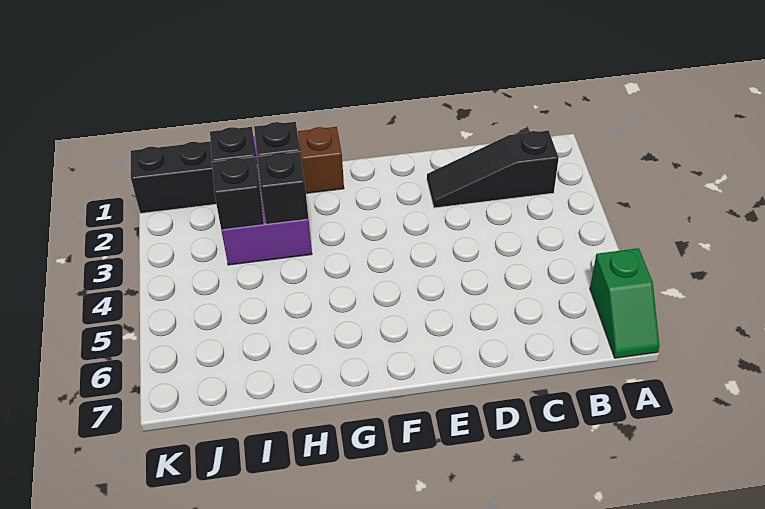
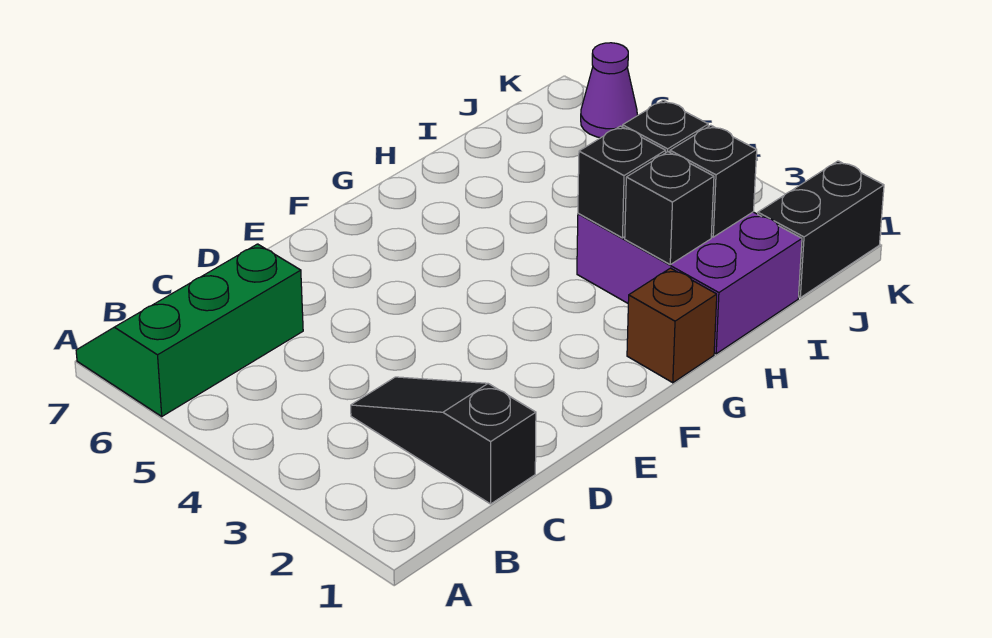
green 1x2 slope [590,248,659,358] -> green 2x3 slope [76,244,303,416]
black 1x3 slope [427,131,559,208] -> black 1x3 slope turned to [351,377,536,504]
none -> purple 1x1 cone [581,43,637,138]

